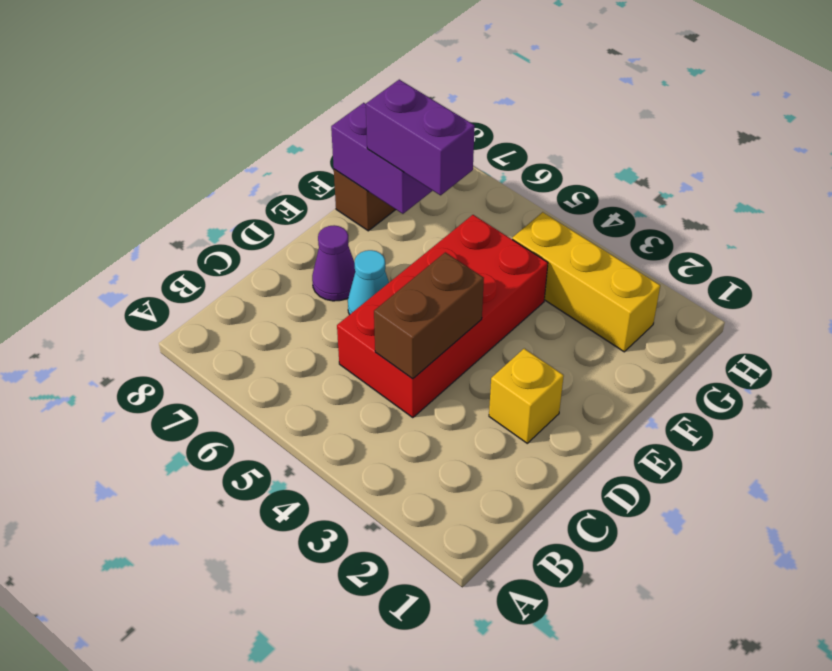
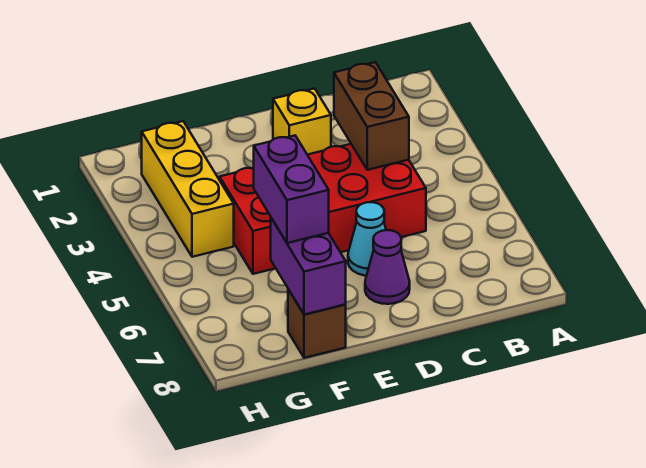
brown 1x2 brick [374,252,484,379] -> brown 1x2 brick turned to [334,62,409,170]

